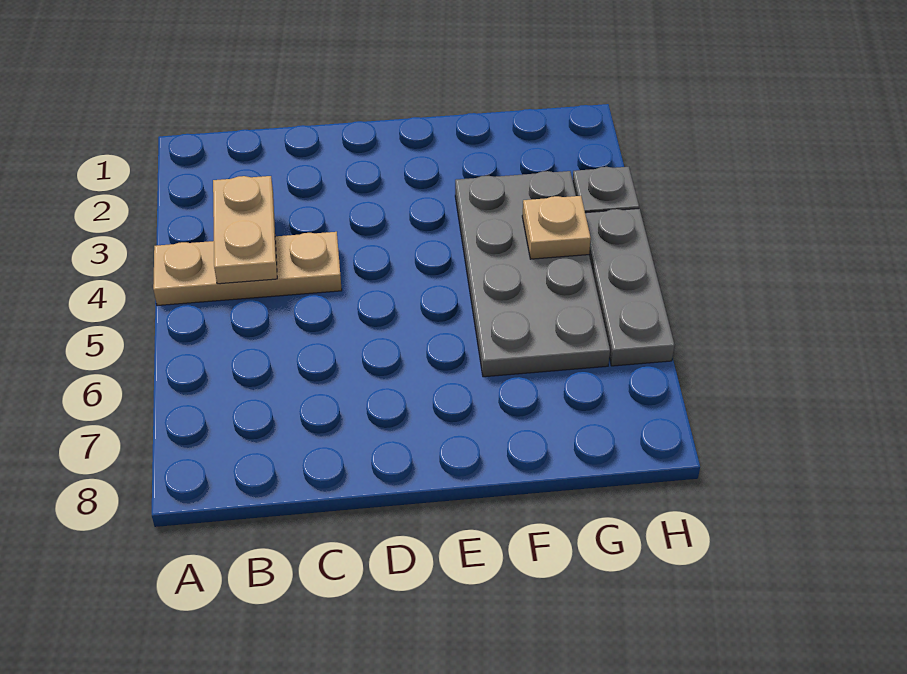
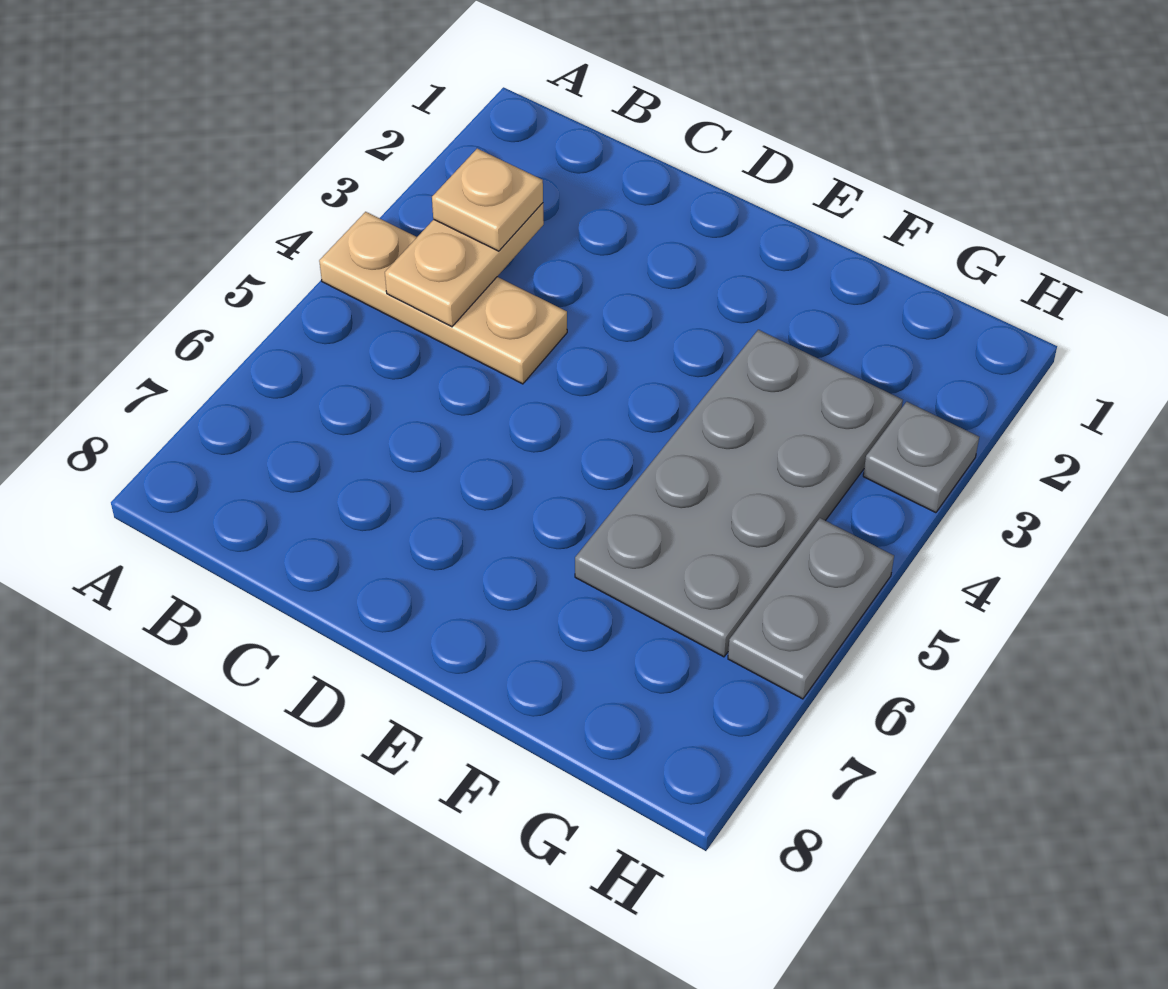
tan 1x1 plate [522,196,591,259] -> tan 1x1 plate moved to [432,149,543,251]
grey 1x3 plate [585,209,675,366] -> grey 1x2 plate [728,518,894,699]

